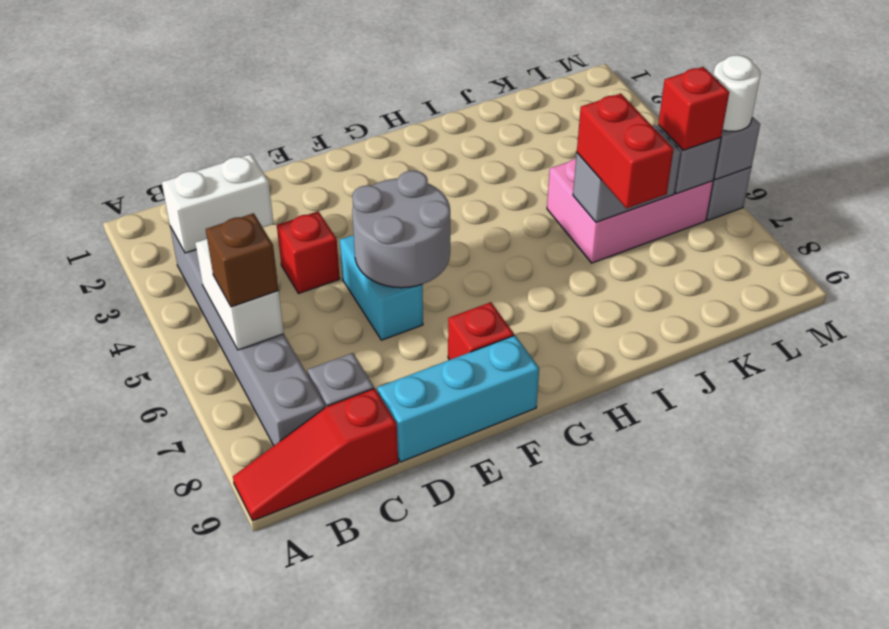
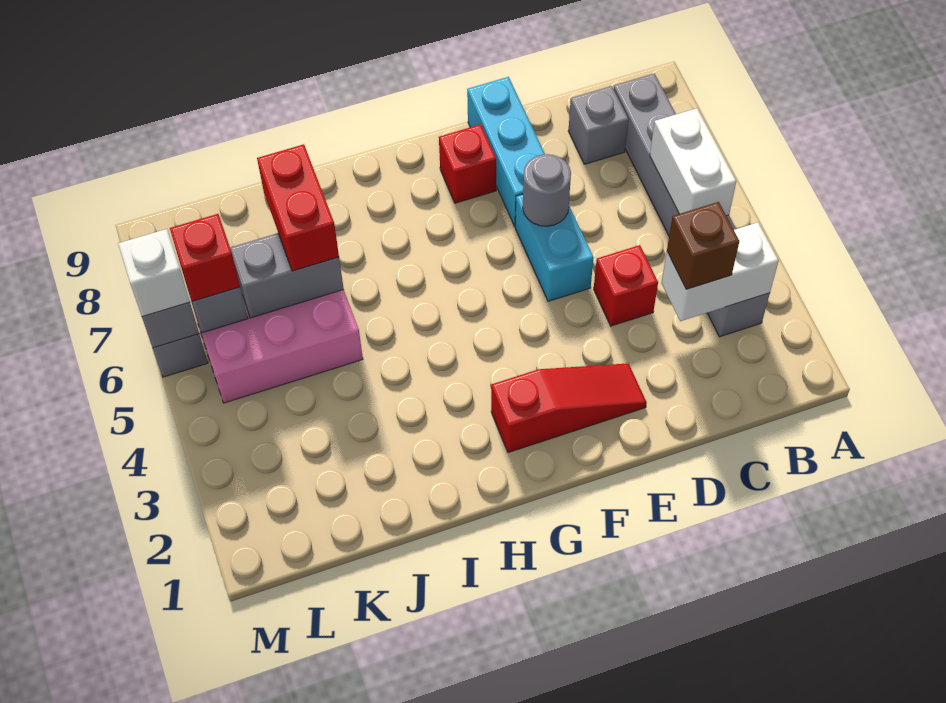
red 1x3 slope [233,388,398,521] -> red 1x3 slope moved to [491,363,647,453]
brown 1x1 brick [206,213,279,307] -> brown 1x1 brick moved to [667,202,739,289]
cyan 1x3 brick [377,335,539,462] -> cyan 1x3 brick turned to [467,77,545,226]
grey 2x2 round brick [352,171,450,288] -> grey 1x1 round brick [523,154,571,226]
white 1x1 round brick [713,55,761,131] -> white 1x1 brick [118,229,190,317]

